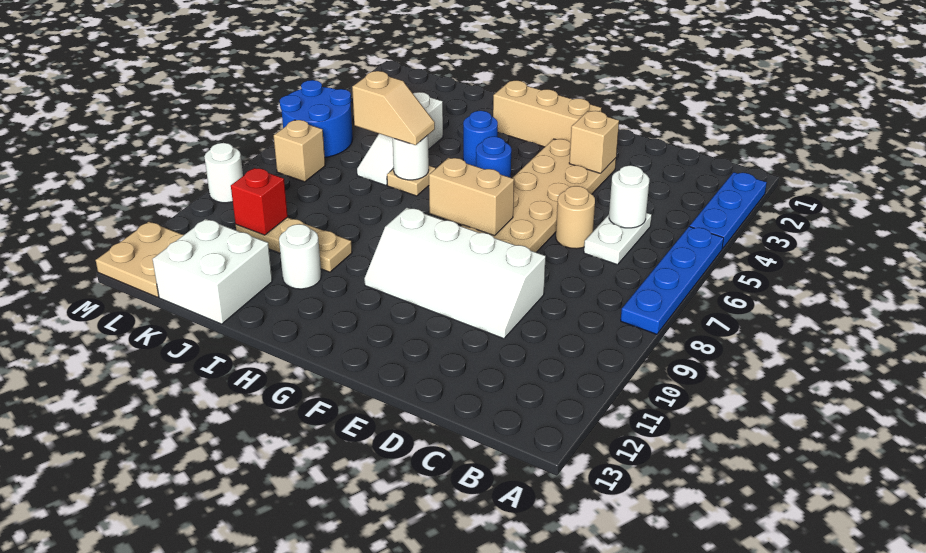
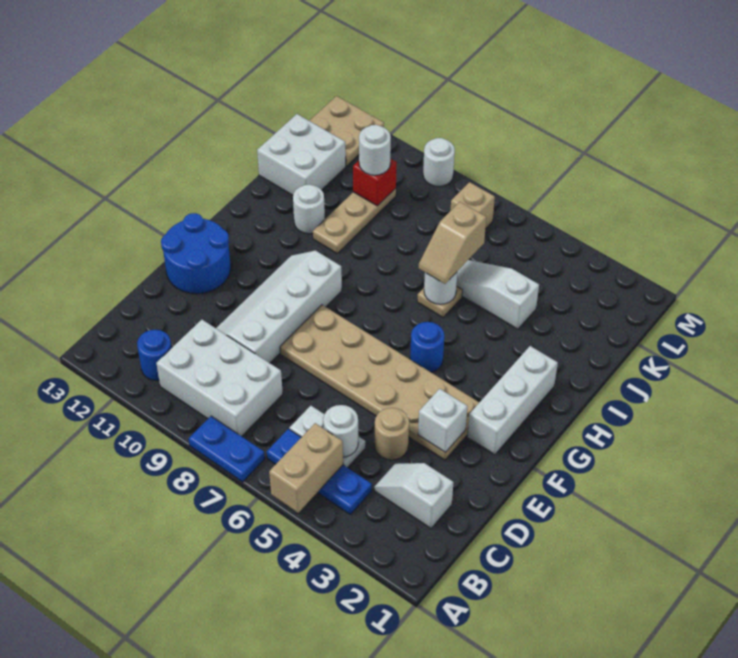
blue 1x3 plate [690,172,767,249] -> blue 1x3 plate moved to [267,429,372,514]
blue 1x4 plate [621,226,724,334] -> blue 1x2 plate [189,416,265,482]
none -> white 2x3 brick [156,320,283,436]
none -> white 1x2 slope [374,463,454,528]
tan 1x1 round brick [556,186,595,249] -> tan 1x1 round brick moved to [375,408,409,460]
tan 1x1 brick [569,111,619,173] -> white 1x1 brick [418,389,468,453]
tan 1x3 brick [493,80,601,147] -> white 1x3 brick [467,346,558,455]
tan 1x2 brick [429,158,514,236] -> tan 1x2 brick moved to [269,423,343,513]
blue 1x1 round brick [463,111,498,166] -> blue 1x1 round brick moved to [137,330,171,381]
none -> white 1x1 round brick [359,125,391,175]
blue 2x2 round brick [280,80,353,157] -> blue 2x2 round brick moved to [161,213,231,294]

